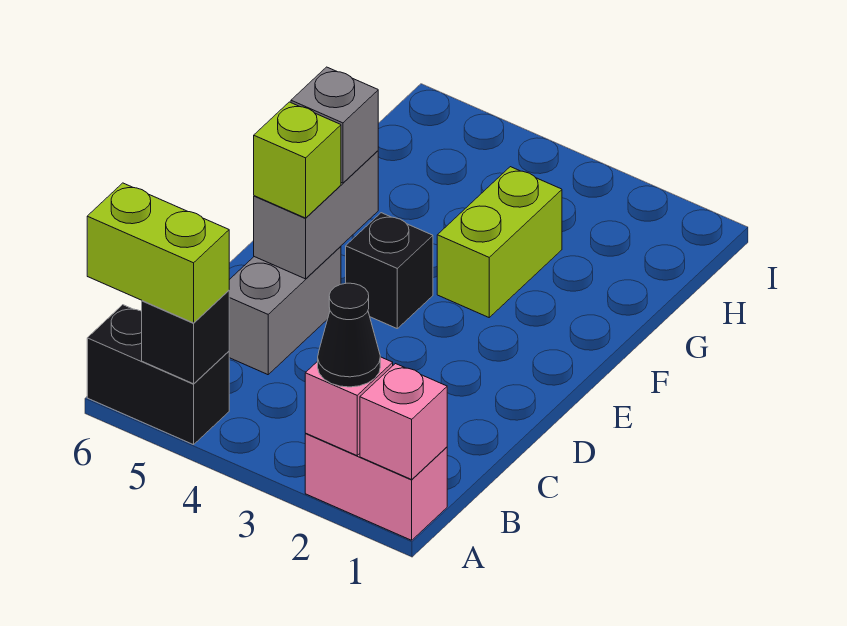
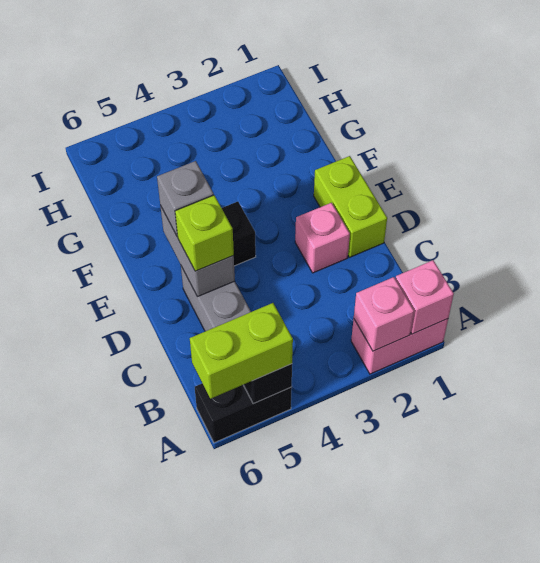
black 1x1 cone [318,283,380,387] -> none
none -> pink 1x1 brick [295,203,350,273]
lime 1x2 brick [437,167,562,317] -> lime 1x2 brick moved to [314,156,387,257]

